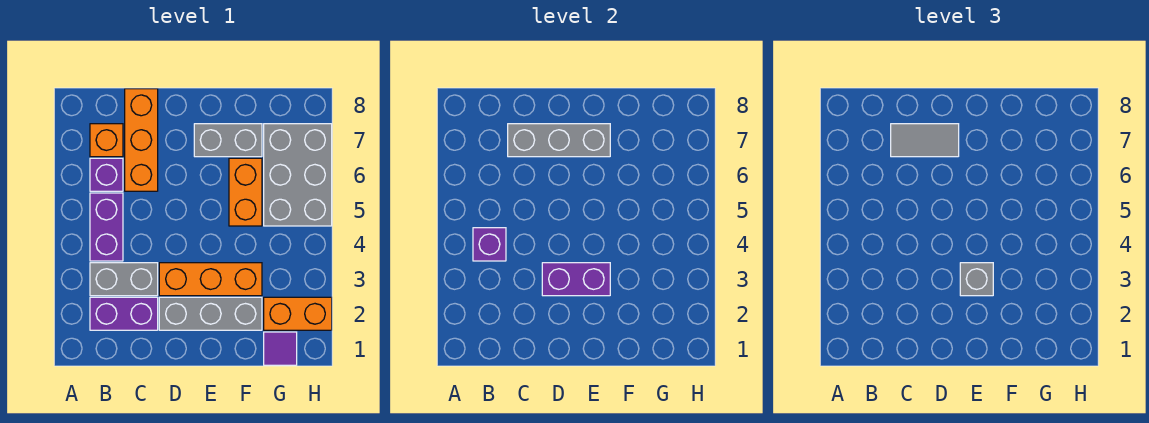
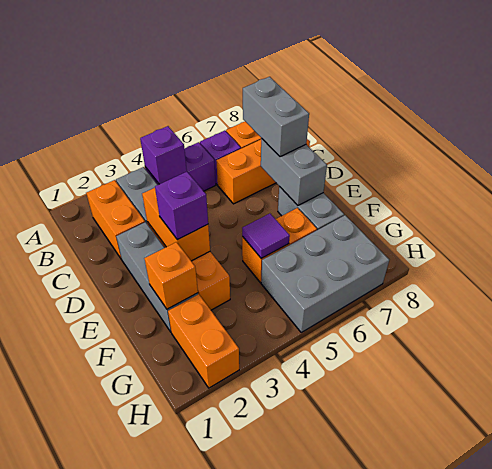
purple 1x2 brick [90,297,158,330] -> orange 1x2 brick [86,180,145,259]
grey 1x3 brick [508,124,610,157] -> grey 1x2 brick [261,139,327,205]
grey 1x2 tile [891,124,959,157] -> grey 1x2 brick [243,77,309,157]
purple 1x2 brick [542,263,610,296] -> orange 1x2 brick [142,188,210,261]
grey 1x1 brick [960,263,993,296] -> purple 1x1 brick [155,172,208,240]
none -> orange 1x1 brick [144,242,198,309]
purple 1x1 tile [264,332,297,365] -> purple 1x1 tile moved to [242,214,290,258]

